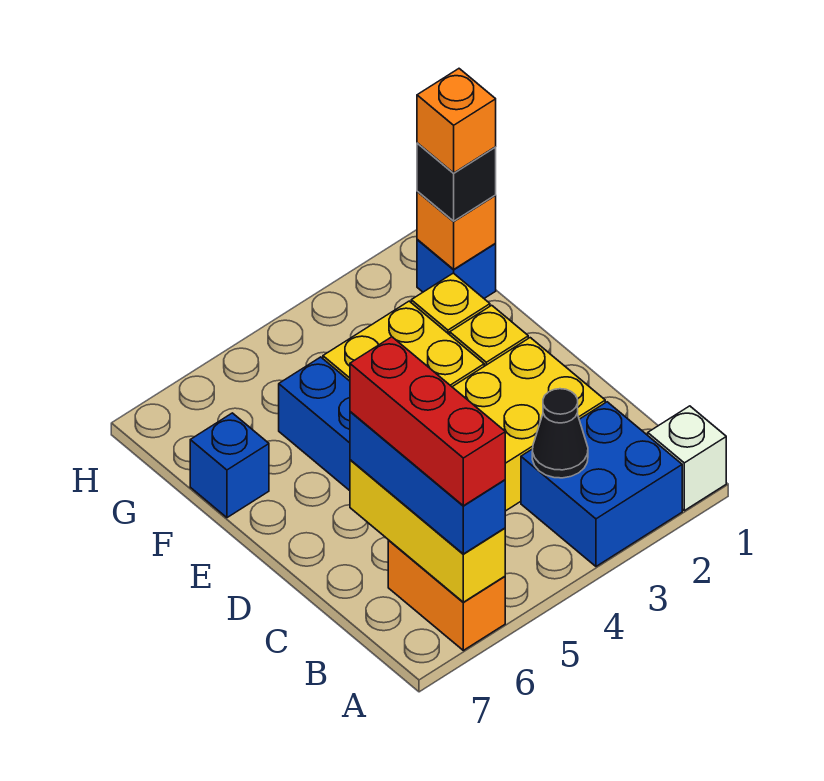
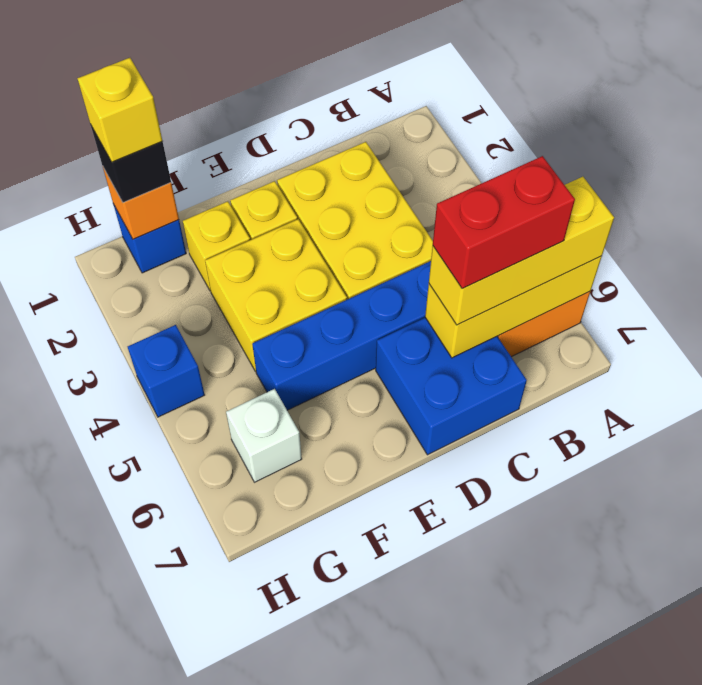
white 1x1 brick [648,406,726,511] -> white 1x1 brick moved to [226,389,302,482]
blue 2x2 brick [521,402,682,566] -> blue 2x2 brick moved to [376,318,527,455]
blue 1x3 brick [350,412,505,554] -> yellow 1x3 brick [429,177,614,325]
red 1x3 brick [350,337,505,506] -> red 1x2 brick [433,156,575,288]
black 1x1 cone [532,389,588,478] -> none
blue 1x1 brick [190,413,269,518] -> blue 1x1 brick moved to [128,325,205,417]
orange 1x1 brick [417,69,496,173] -> yellow 1x1 brick [77,58,162,162]

